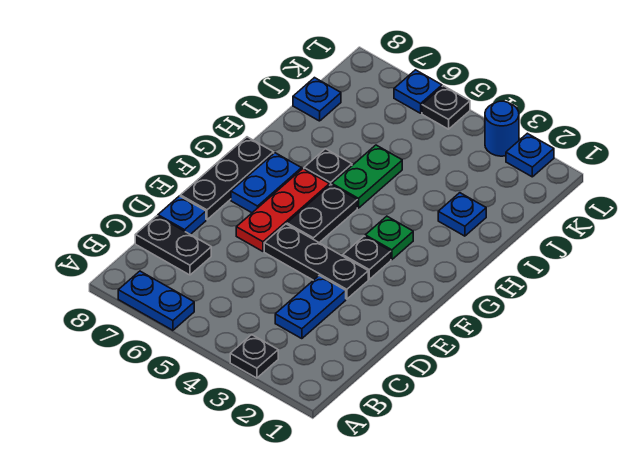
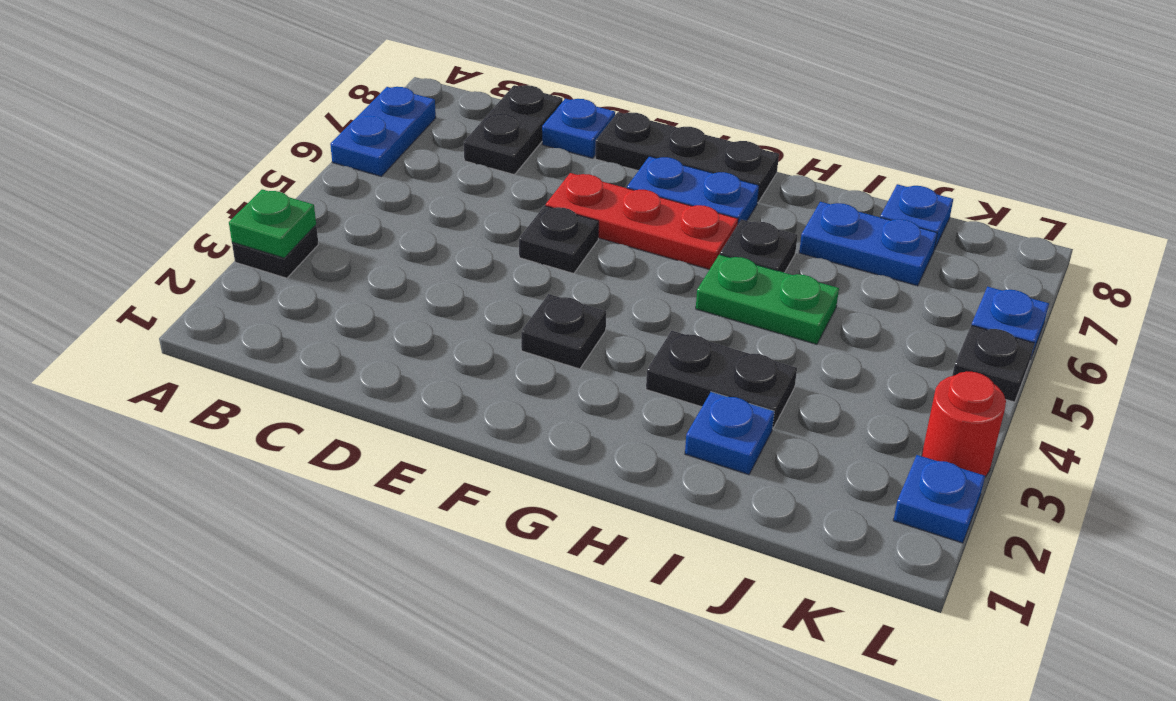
blue 1x2 plate [275,275,346,339] -> blue 1x2 plate moved to [799,202,937,286]
black 1x3 plate [264,224,368,299] -> black 1x1 plate [519,206,599,274]
black 1x2 plate [287,185,357,243] -> black 1x2 plate moved to [646,331,797,429]
green 1x1 plate [365,216,413,260] -> green 1x1 plate moved to [229,189,316,258]
blue 1x1 round brick [485,101,519,156] -> red 1x1 round brick [922,372,1006,477]

